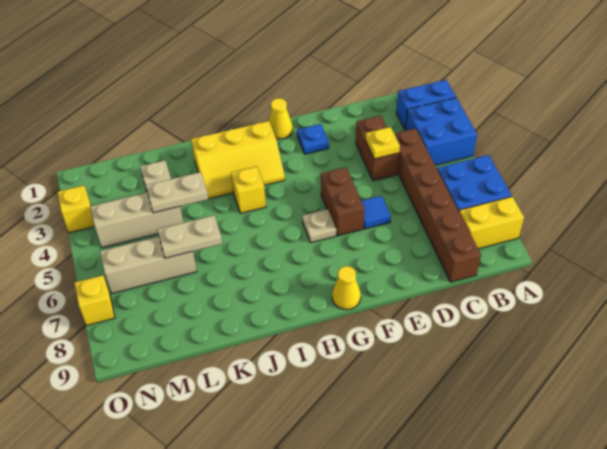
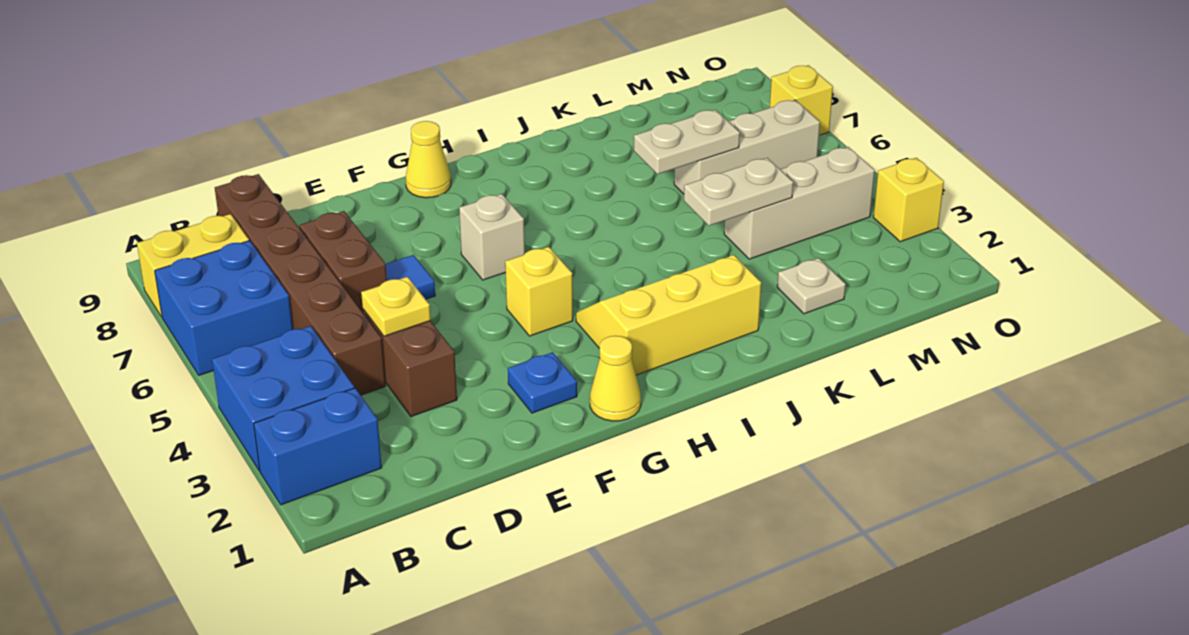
brown 1x2 brick [321,167,365,236] -> brown 1x2 brick moved to [300,211,387,312]
tan 1x1 plate [302,209,336,243] -> tan 1x1 brick [459,194,525,280]
yellow 1x1 brick [231,166,266,213] -> yellow 1x1 brick moved to [505,247,573,336]

